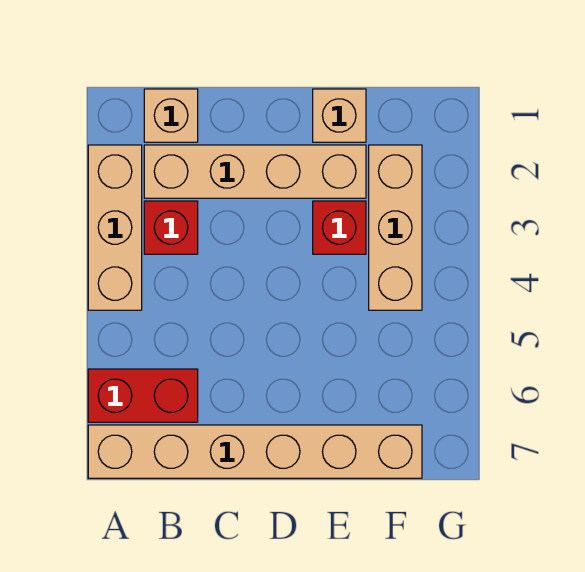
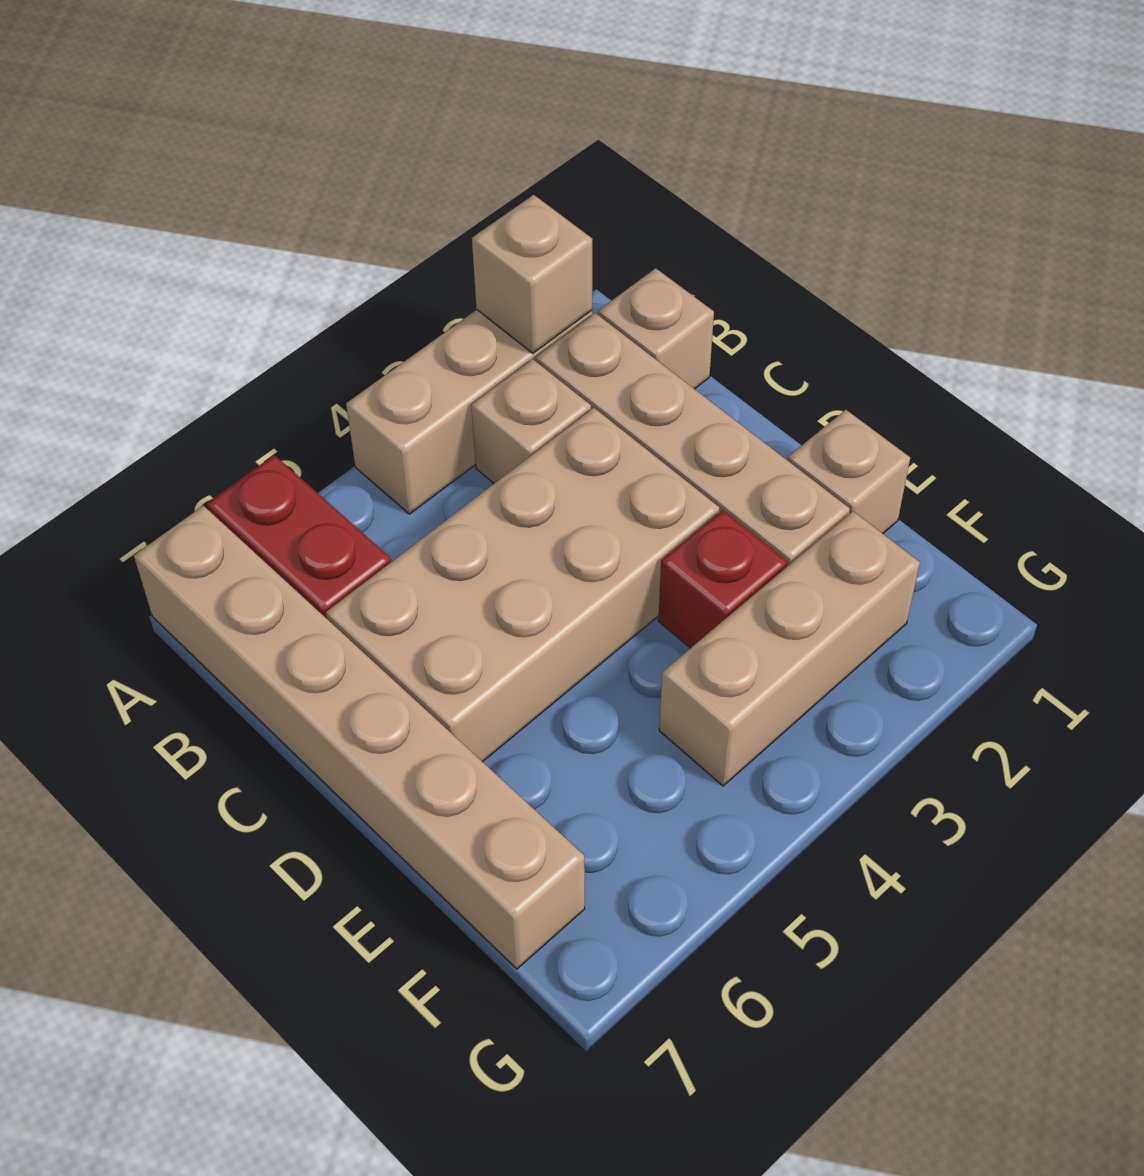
none -> tan 1x1 brick [472,195,592,353]
red 1x1 brick [144,201,198,254] -> tan 1x1 brick [471,359,591,483]
none -> tan 2x4 brick [326,408,719,762]

